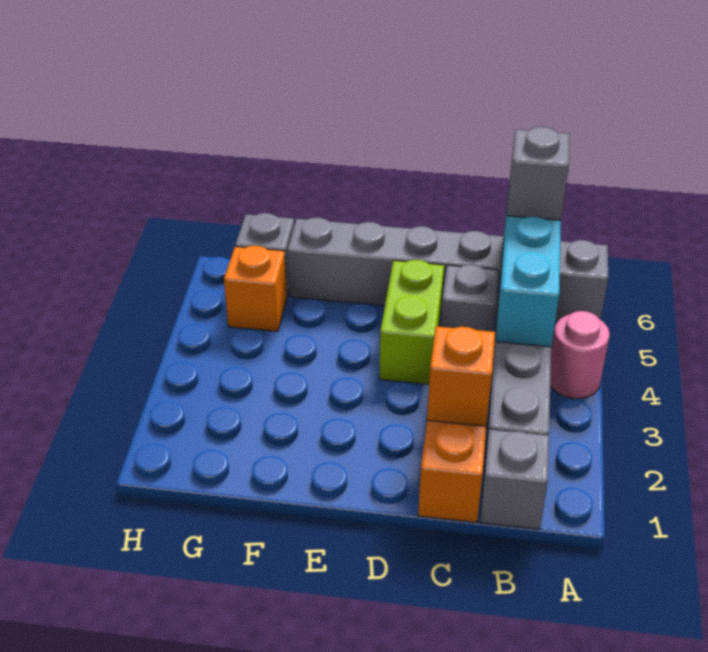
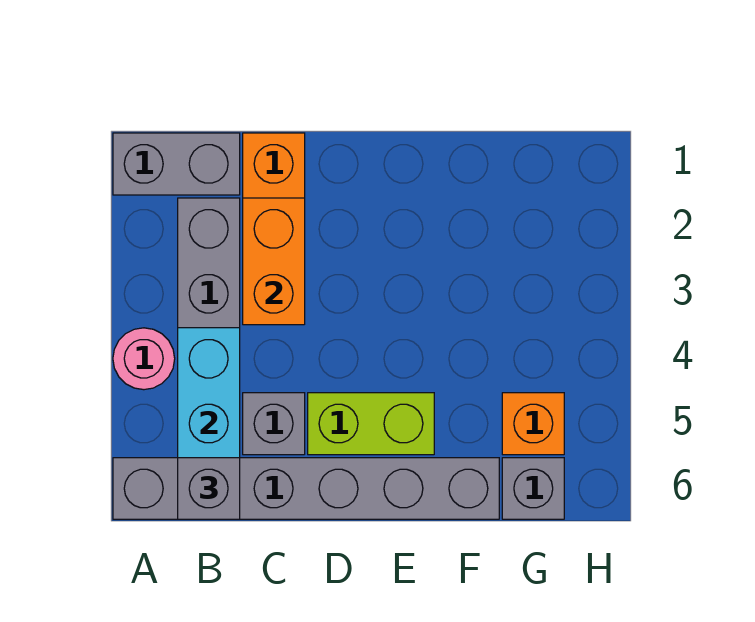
grey 1x1 brick [480,429,549,529] -> grey 1x2 brick [113,133,240,195]
orange 1x1 brick [427,326,495,426] -> orange 1x2 brick [243,198,305,325]
lime 1x2 brick [379,260,444,384] -> lime 1x2 brick turned to [308,393,434,455]

